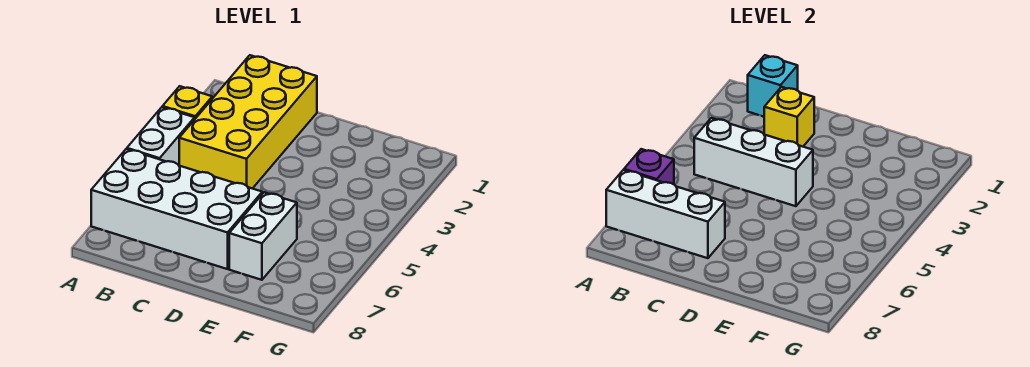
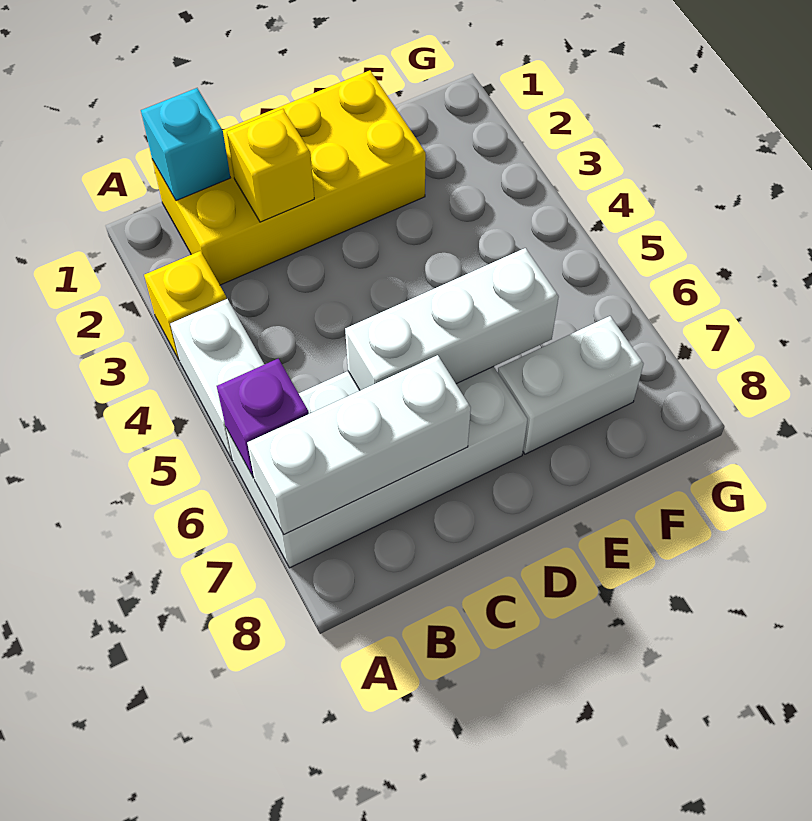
yellow 2x4 brick [179,55,317,189] -> yellow 2x4 brick turned to [152,70,426,285]
white 1x3 brick [694,118,813,206] -> white 1x3 brick moved to [345,248,559,390]
white 1x2 brick [229,192,297,280] -> white 1x2 brick turned to [498,316,644,454]

